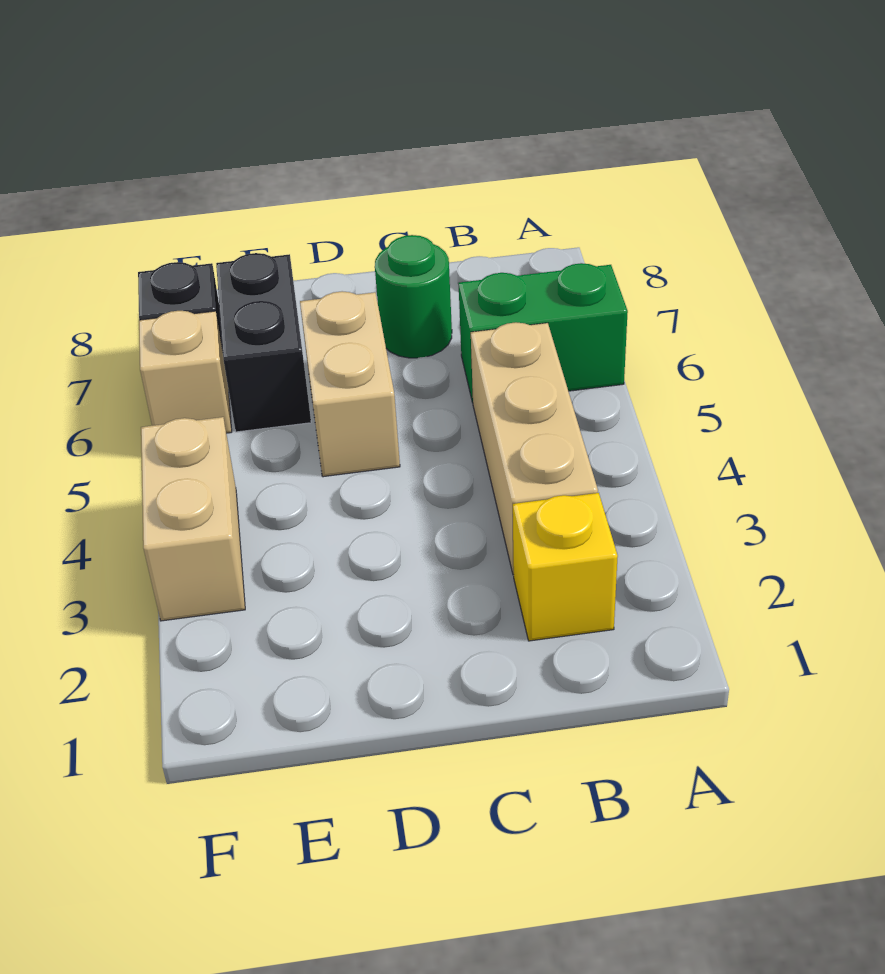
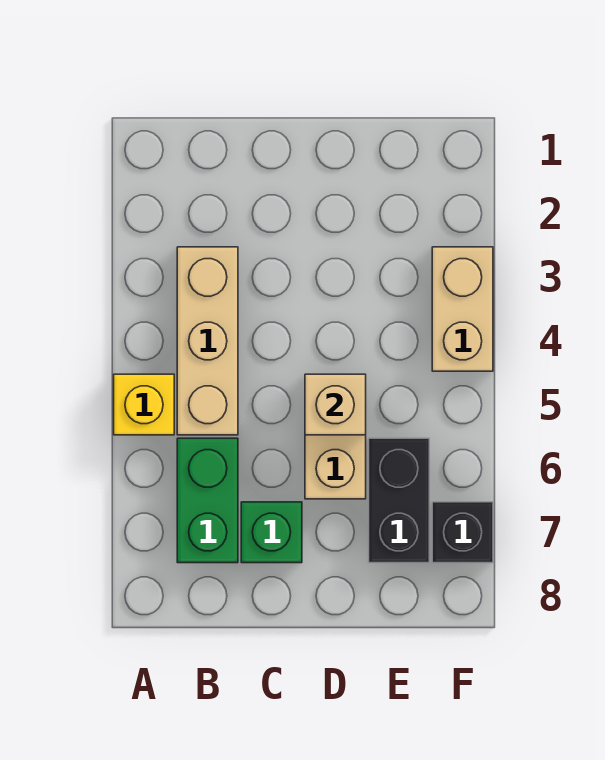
green 1x2 brick [459,263,628,403] -> green 1x2 brick turned to [177,438,238,563]
yellow 1x1 brick [513,493,618,641] -> yellow 1x1 brick moved to [114,374,174,435]
green 1x1 round brick [375,235,452,358] -> green 1x1 brick [241,502,302,563]
tan 1x1 brick [139,311,232,433] -> tan 1x1 brick moved to [305,374,366,435]

